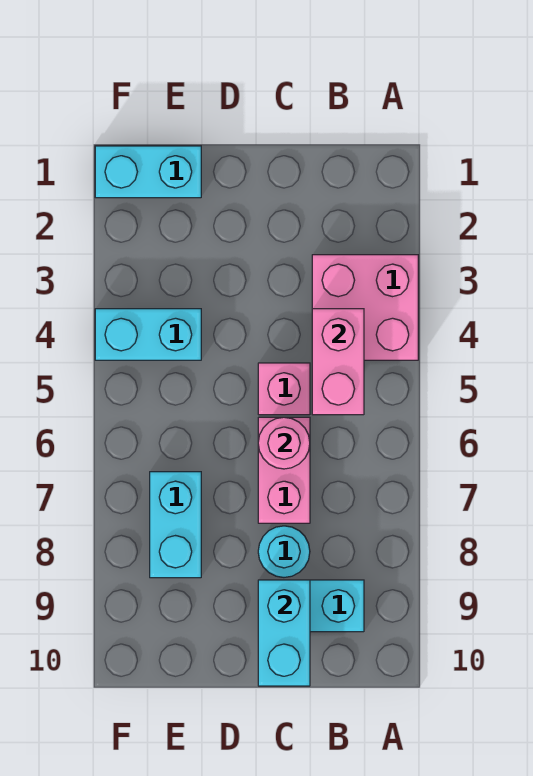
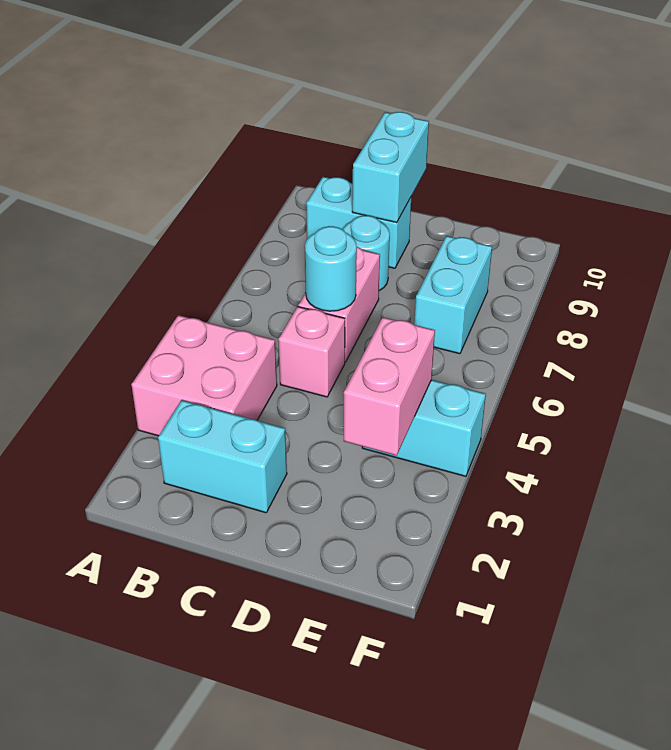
pink 1x2 brick [312,309,364,415] -> pink 1x2 brick moved to [344,317,435,456]
pink 1x1 round brick [258,417,310,469] -> cyan 1x1 round brick [305,226,357,311]
cyan 1x2 brick [95,146,201,198] -> cyan 1x2 brick moved to [158,400,287,513]

